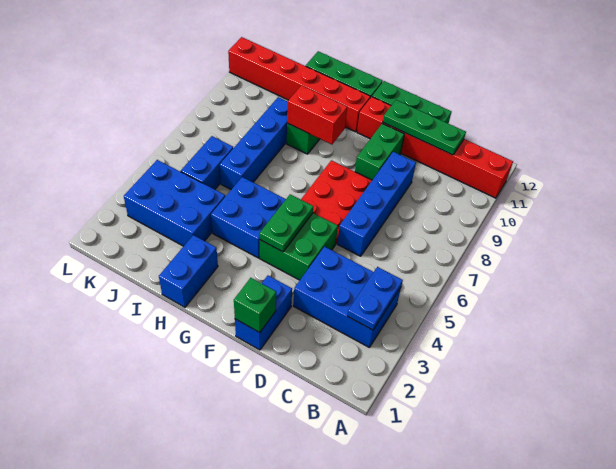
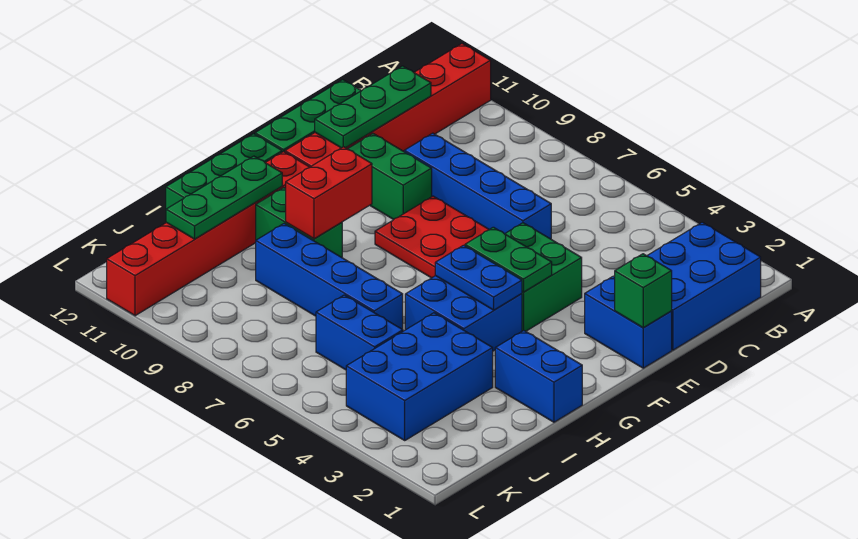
blue 2x3 brick [293,247,401,348] -> blue 2x3 brick moved to [614,222,761,350]
blue 1x2 plate [347,267,403,330] -> blue 1x2 plate moved to [435,245,522,310]
none -> green 1x3 plate [166,156,282,239]

